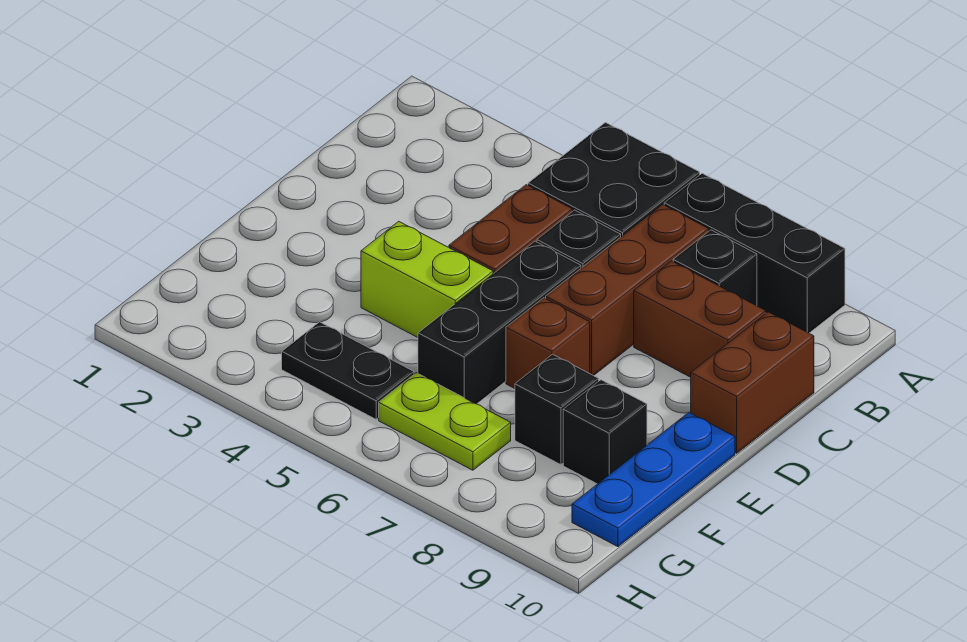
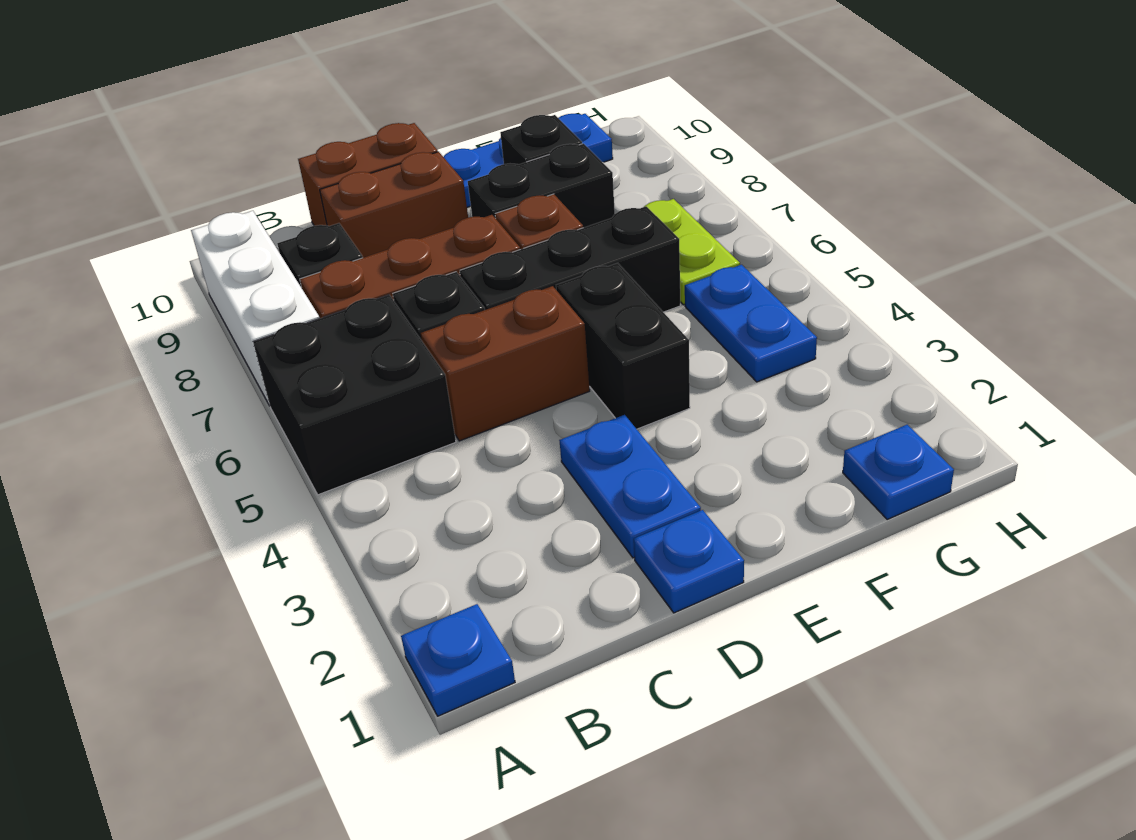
none -> blue 1x1 plate [401,604,515,716]
black 1x3 brick [664,173,845,333] -> white 1x3 brick [191,211,320,406]
brown 1x2 brick [634,261,766,377] -> brown 1x2 brick turned to [320,152,468,258]
none -> blue 1x1 plate [634,510,744,613]
none -> blue 1x2 plate [559,415,701,558]
lime 1x2 brick [361,221,493,337] -> black 1x2 brick [556,263,690,429]
black 1x1 brick [515,354,599,465] -> black 1x2 brick [468,144,615,228]
none -> blue 1x1 plate [843,425,954,520]
black 1x2 plate [282,322,414,419] -> blue 1x2 plate [685,265,817,382]

